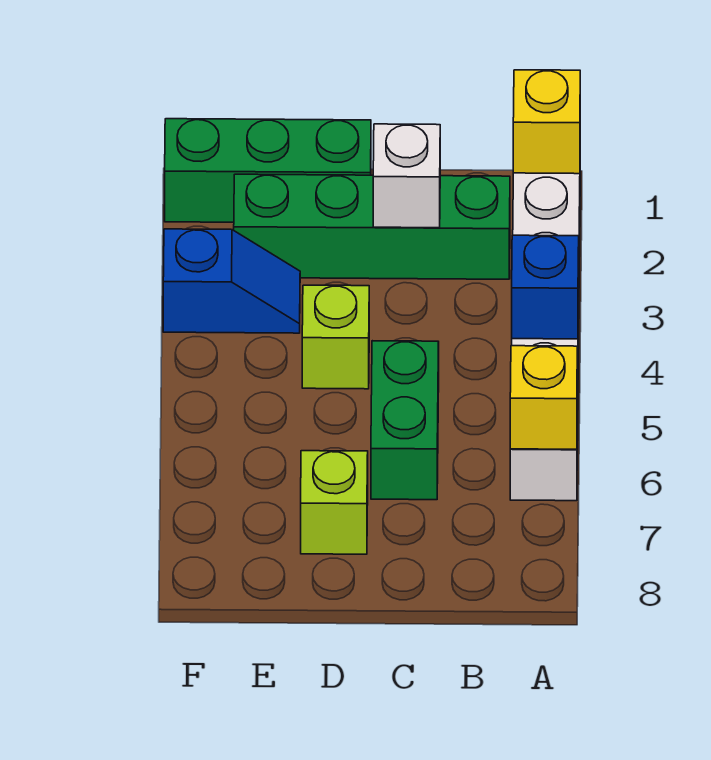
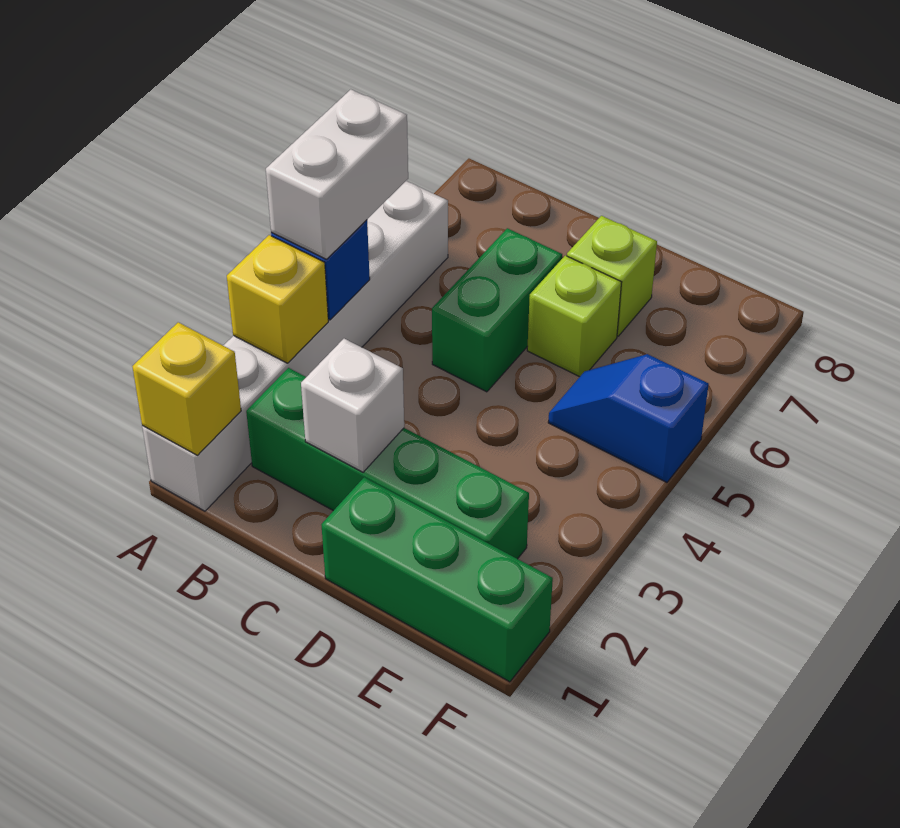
none -> white 1x2 brick [266,89,408,259]
yellow 1x1 brick [510,346,577,449] -> yellow 1x1 brick moved to [227,235,328,363]
lime 1x1 brick [302,285,369,389] -> lime 1x1 brick moved to [527,255,622,377]
blue 1x2 slope [163,229,300,333] -> blue 1x2 slope moved to [548,354,709,482]

